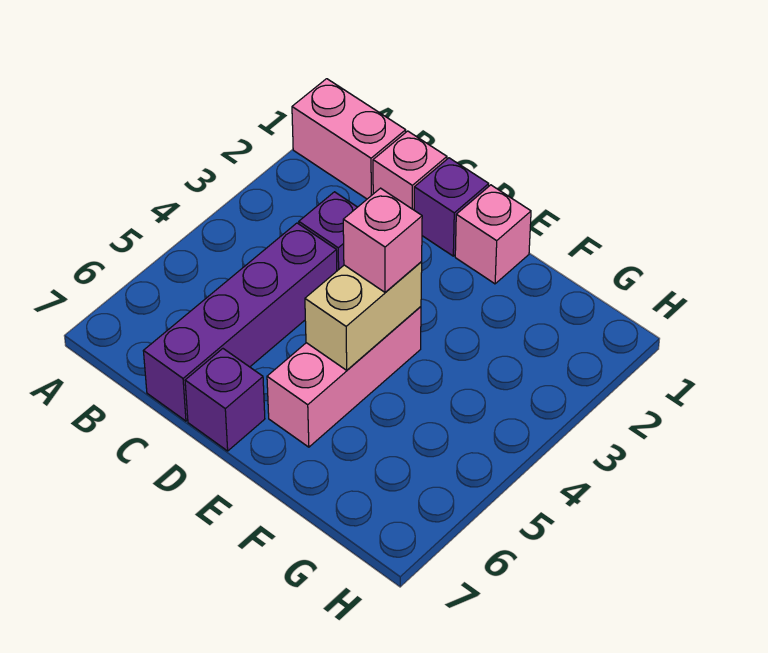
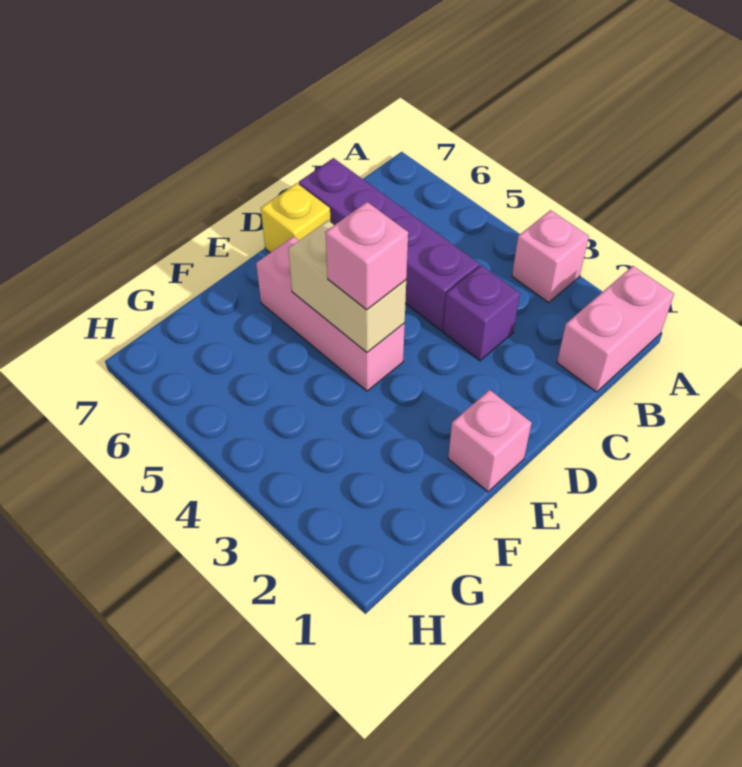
pink 1x1 brick [373,131,447,210] -> pink 1x1 brick moved to [512,210,589,303]
purple 1x1 brick [414,158,489,256] -> none
purple 1x1 brick [185,349,265,451] -> yellow 1x1 brick [261,183,331,253]

